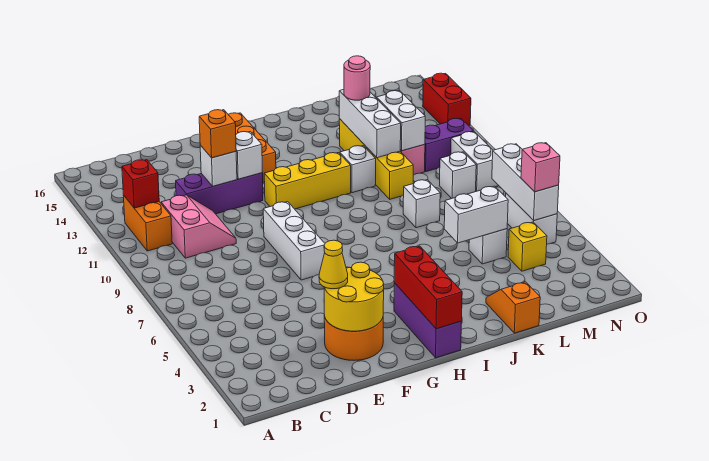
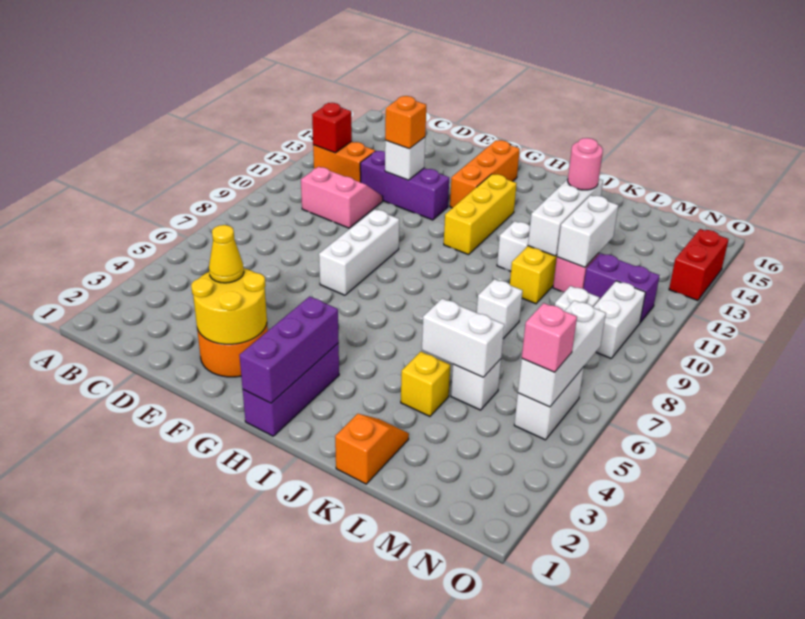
orange 1x2 brick [123,195,172,251] -> orange 1x2 brick turned to [313,142,375,182]
pink 2x2 slope [161,195,236,258] -> pink 2x2 slope turned to [301,167,383,228]
white 1x1 brick [236,132,263,179] -> none
yellow 1x3 brick [264,153,351,209] -> yellow 1x3 brick turned to [444,174,517,255]
red 1x3 brick [394,246,462,329] -> purple 1x3 brick [239,297,339,403]
yellow 1x1 brick [508,222,547,271] -> yellow 1x1 brick moved to [401,352,450,416]

